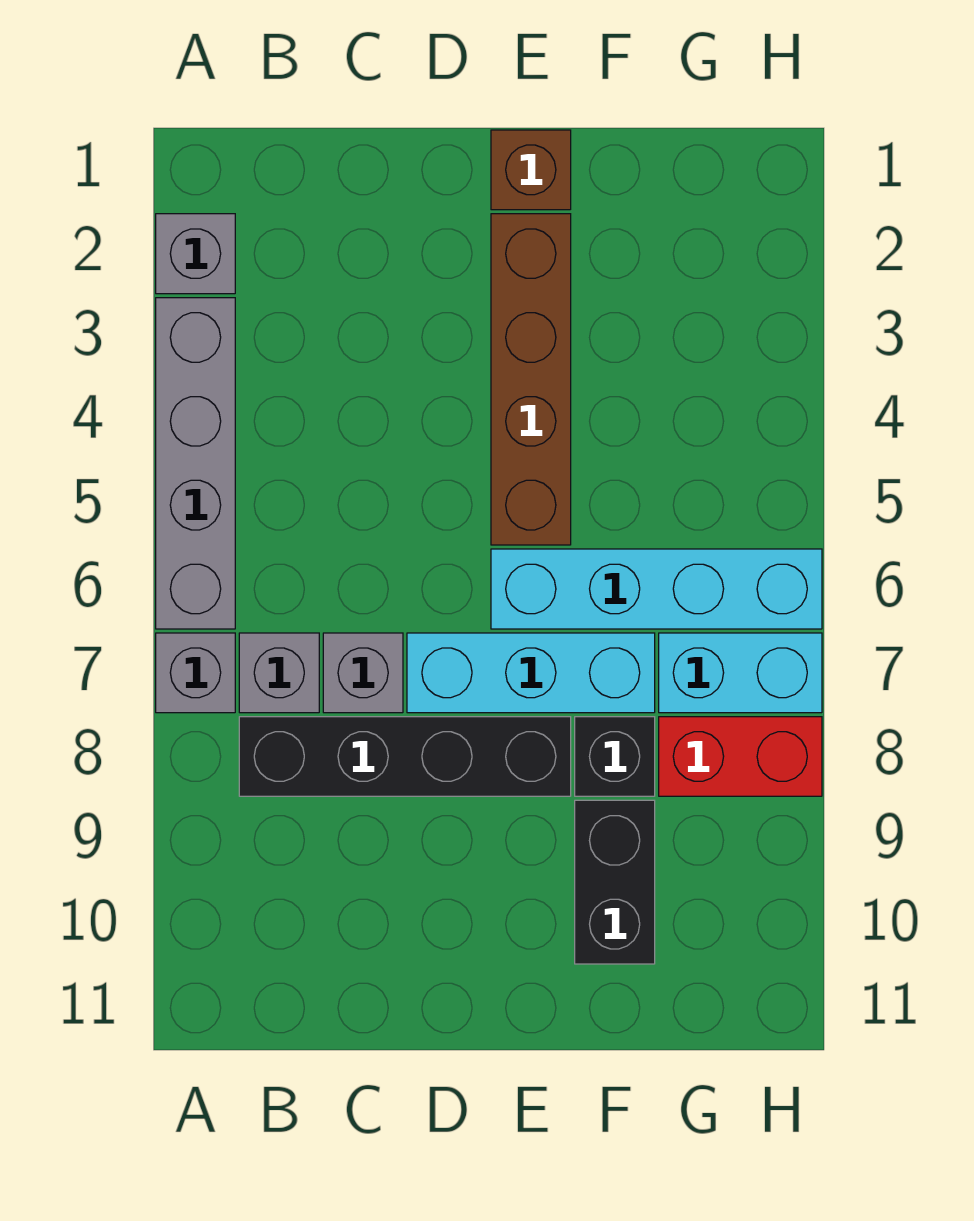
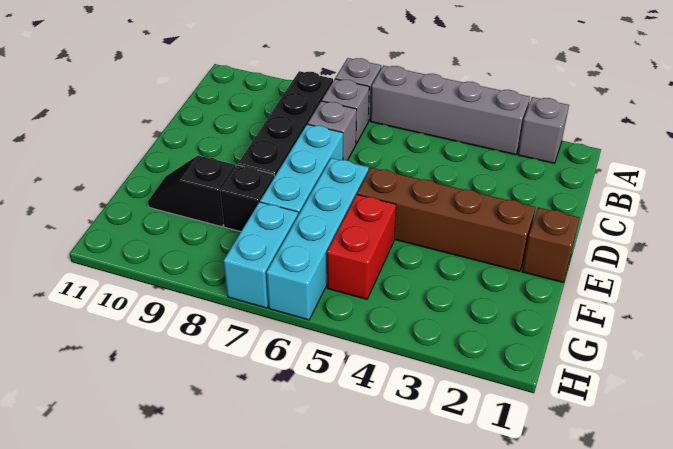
black 1x2 brick [575,800,655,964] -> black 1x2 slope [148,156,235,227]
red 1x2 brick [659,717,822,796] -> red 1x2 brick moved to [327,195,396,299]

